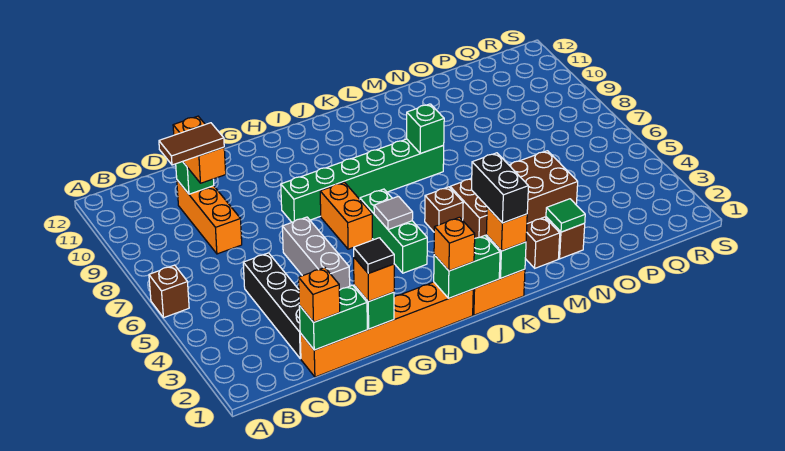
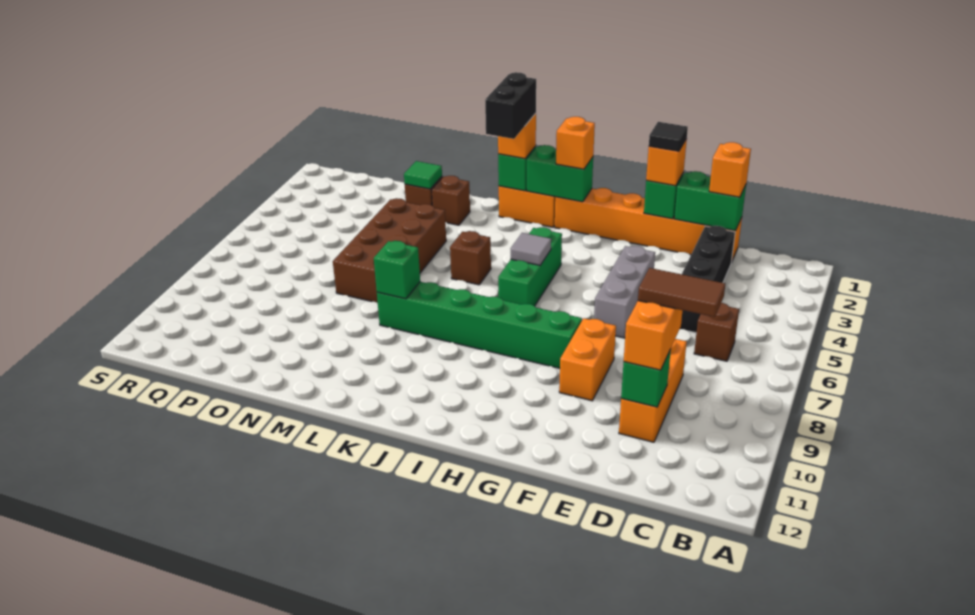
brown 1x1 brick [149,265,189,318] -> brown 1x1 brick moved to [694,303,739,361]
orange 1x2 brick [320,182,372,249] -> orange 1x2 brick moved to [559,318,616,401]
brown 2x4 brick [450,151,578,238] -> brown 2x4 brick turned to [333,198,446,303]

